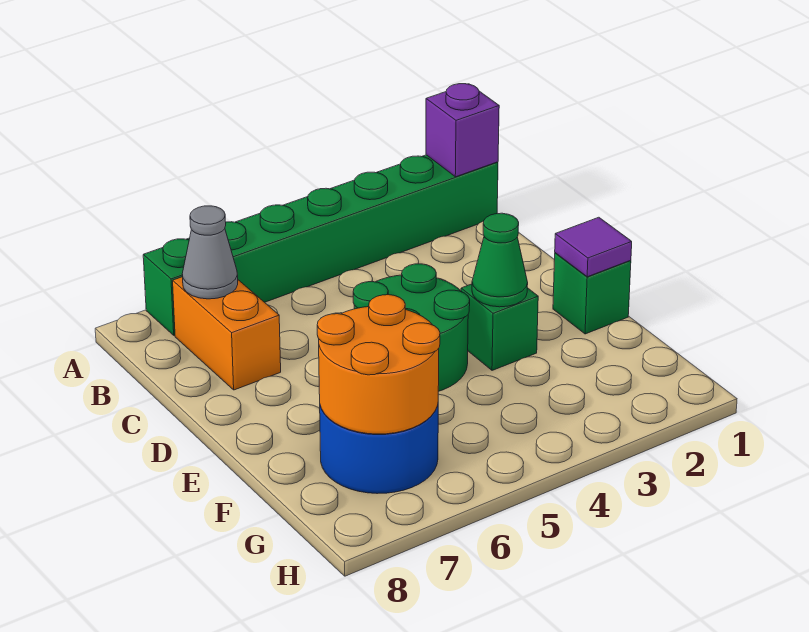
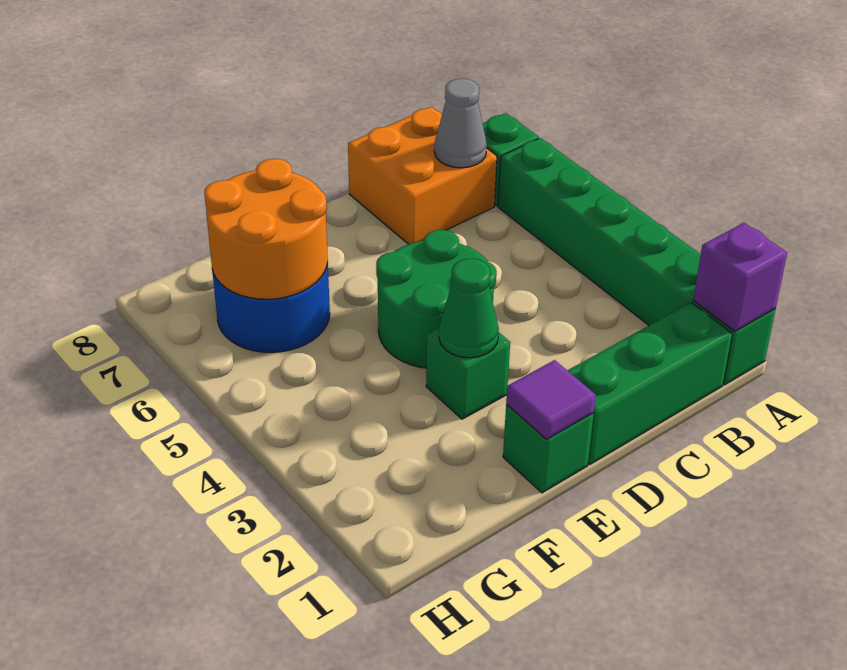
none -> green 1x3 brick [567,303,732,464]
orange 1x2 brick [173,277,281,390] -> orange 2x2 brick [348,107,497,244]

